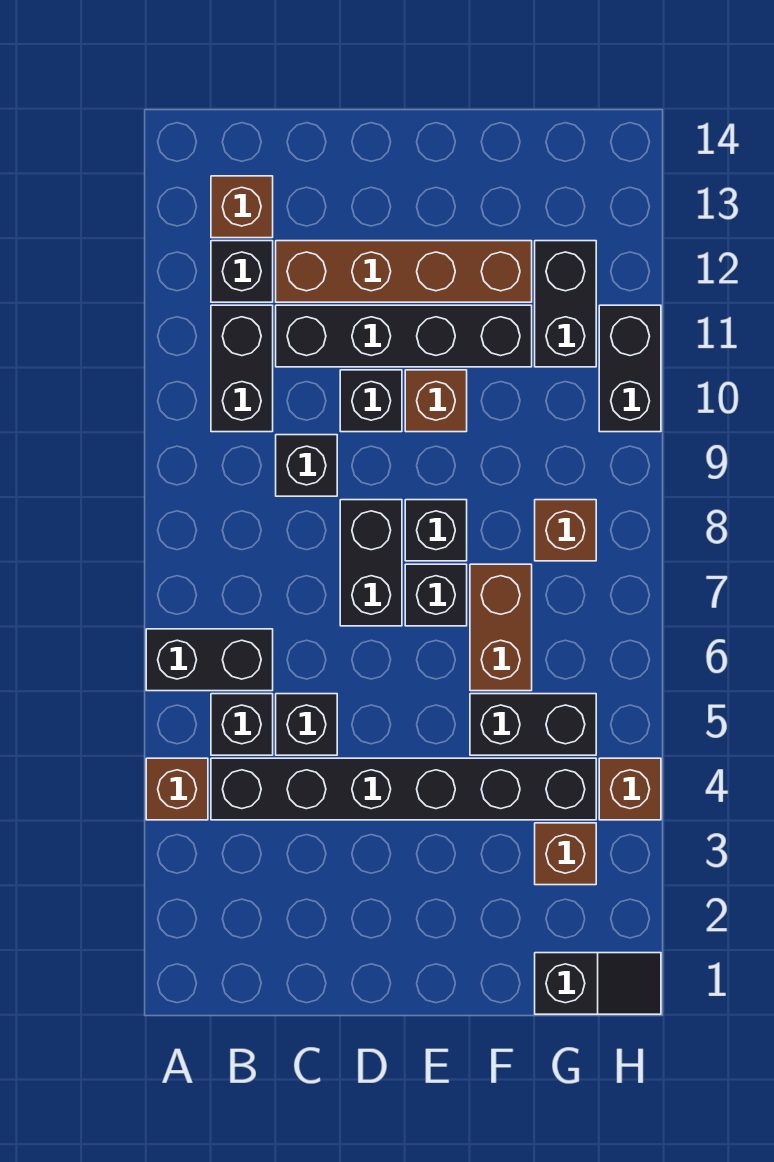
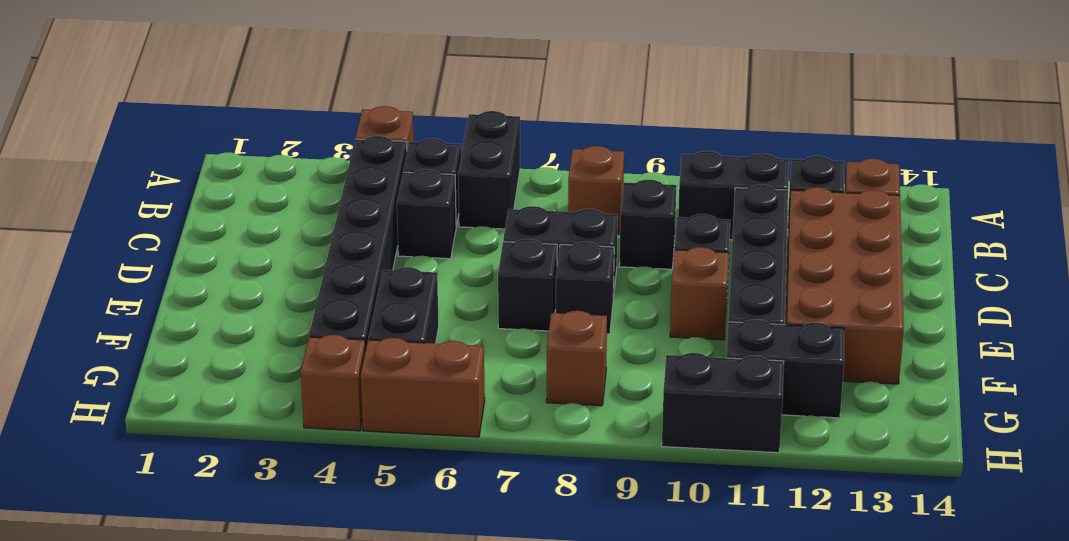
brown 1x4 brick [276,241,532,302] -> brown 2x4 brick [785,187,904,384]
brown 1x2 brick [470,564,532,691] -> brown 1x2 brick moved to [361,338,485,437]
black 1x2 slope [535,953,661,1014] -> none
brown 1x1 brick [535,823,596,885] -> brown 1x1 brick moved to [568,146,624,235]

